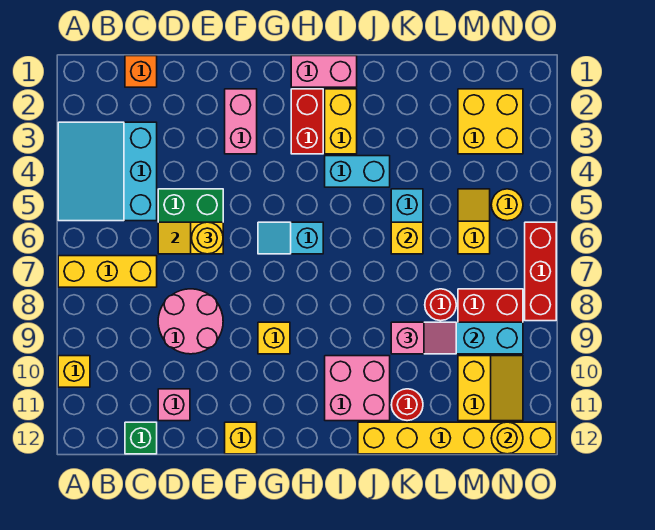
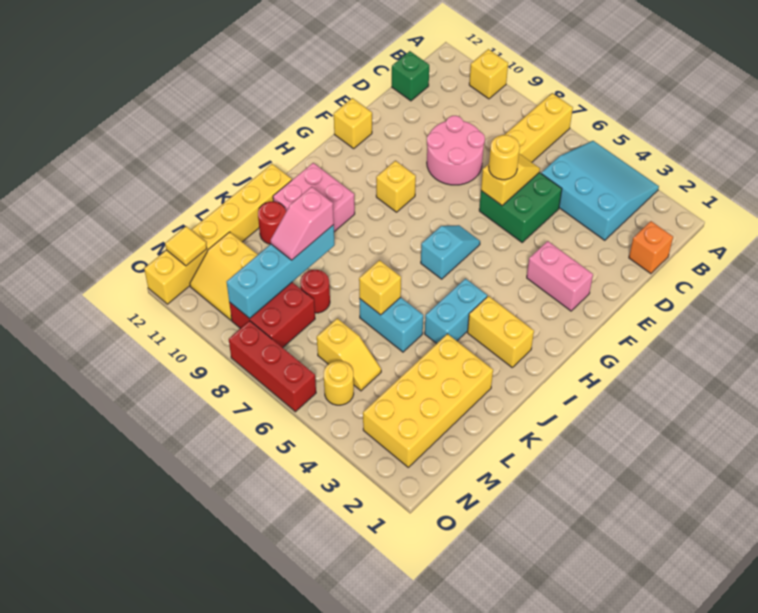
pink 1x1 brick [158,389,190,421] -> none
pink 1x2 brick [291,56,357,87] -> none
red 1x2 brick [291,89,323,154] -> none
yellow 2x2 brick [458,89,523,154] -> yellow 2x4 brick [363,334,493,467]
yellow 1x1 round brick [491,422,523,454] -> yellow 1x1 tile [165,226,207,266]

